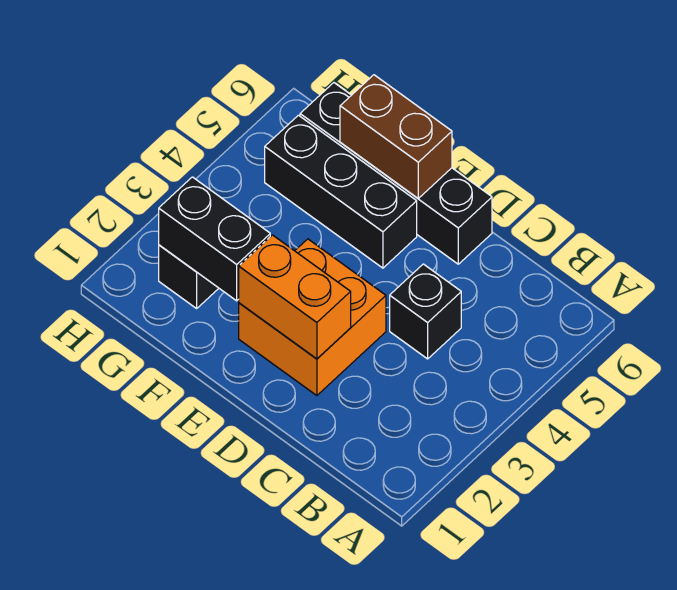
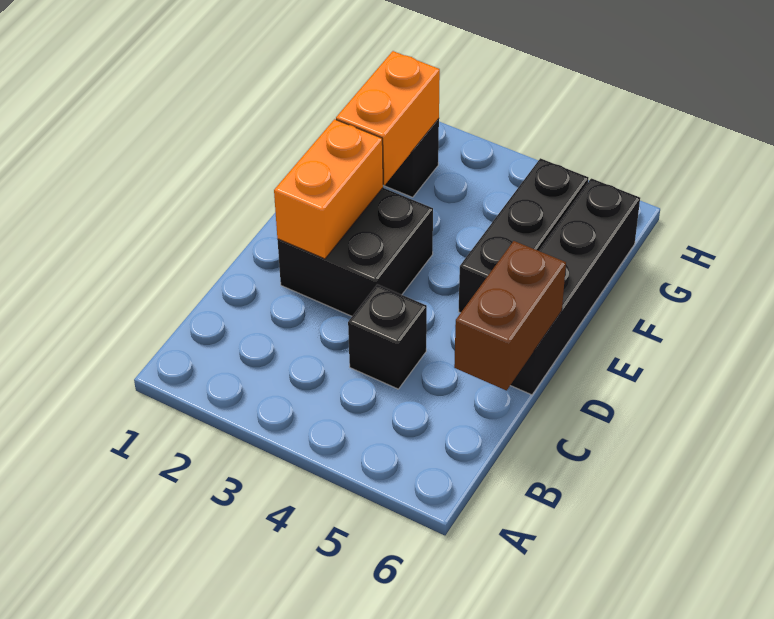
orange 2x2 brick [239,239,386,396] -> black 2x2 brick [277,188,433,316]
brown 1x2 brick [340,75,452,198] -> brown 1x2 brick moved to [454,241,566,390]
black 1x2 brick [159,177,270,301] -> orange 1x2 brick [336,51,440,185]

